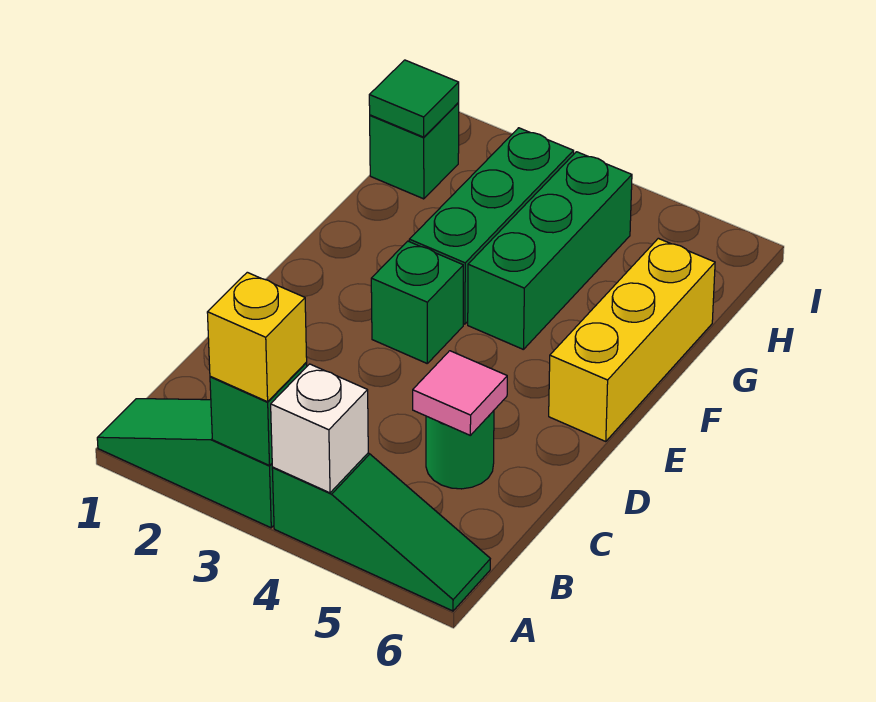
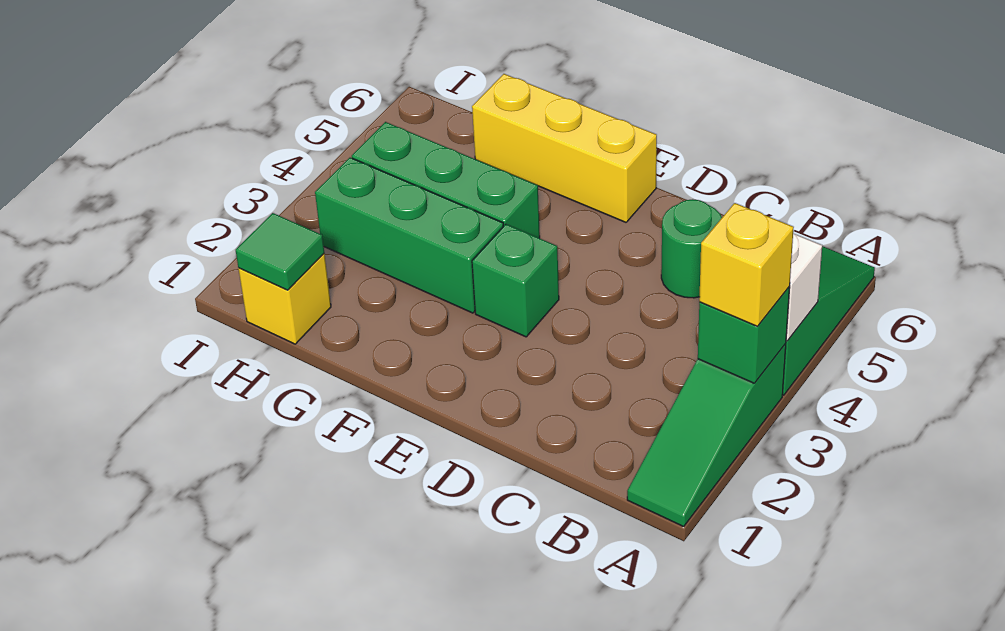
pink 1x1 tile [413,351,507,435] -> none
green 1x1 brick [370,103,459,199] -> yellow 1x1 brick [238,254,331,344]

